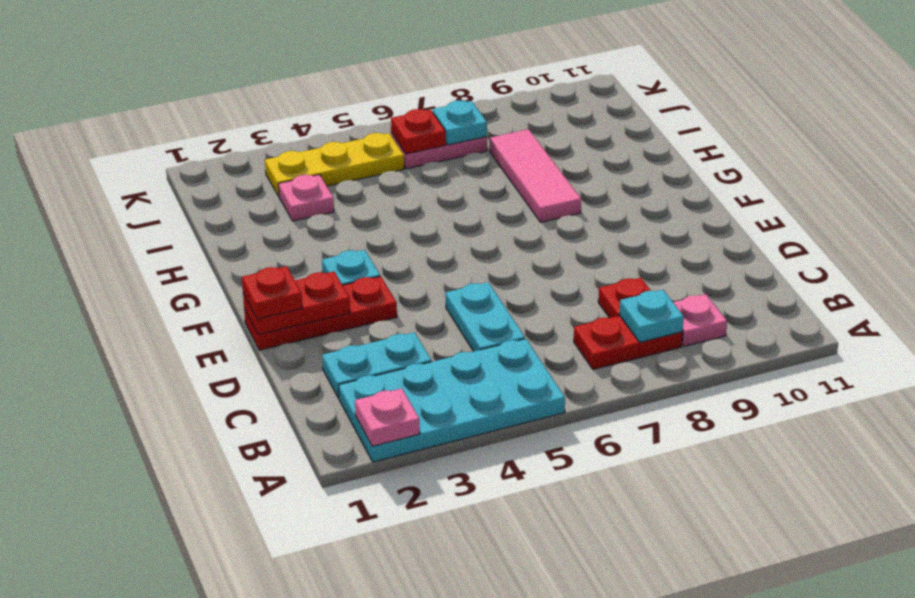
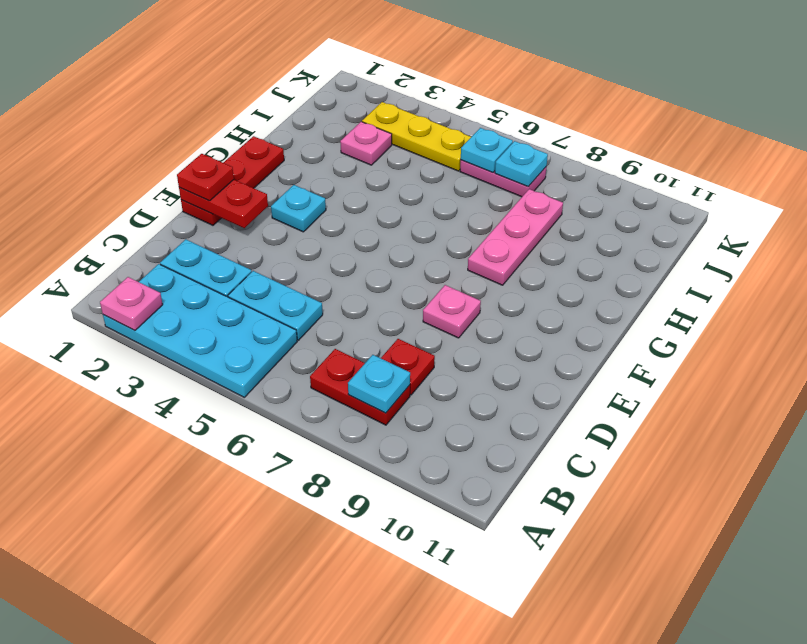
pink 1x1 plate [673,294,727,347] -> pink 1x1 plate moved to [423,285,481,338]
cyan 1x2 plate [445,282,525,352] -> cyan 1x2 plate turned to [228,271,323,340]
red 1x3 plate [244,276,397,350] -> red 1x3 plate turned to [181,136,284,225]
pink 1x3 tile [490,129,581,222] -> pink 1x3 plate [468,189,563,285]
red 1x1 plate [391,109,446,154] -> cyan 1x1 plate [461,128,513,172]

